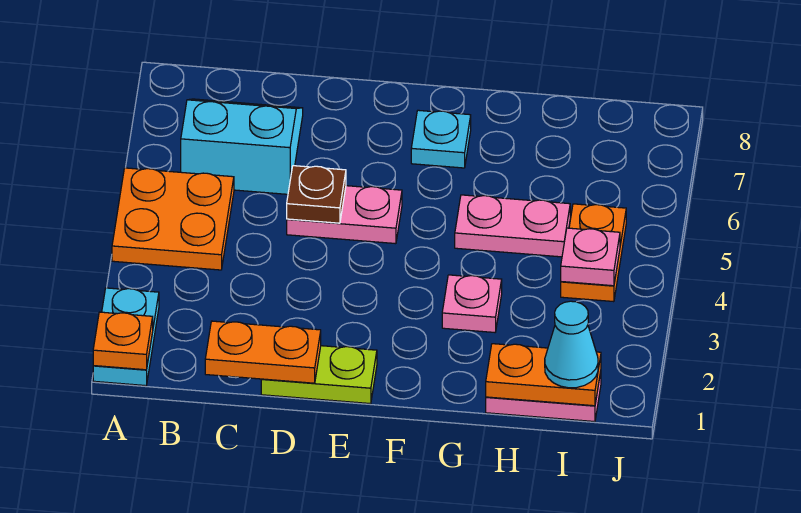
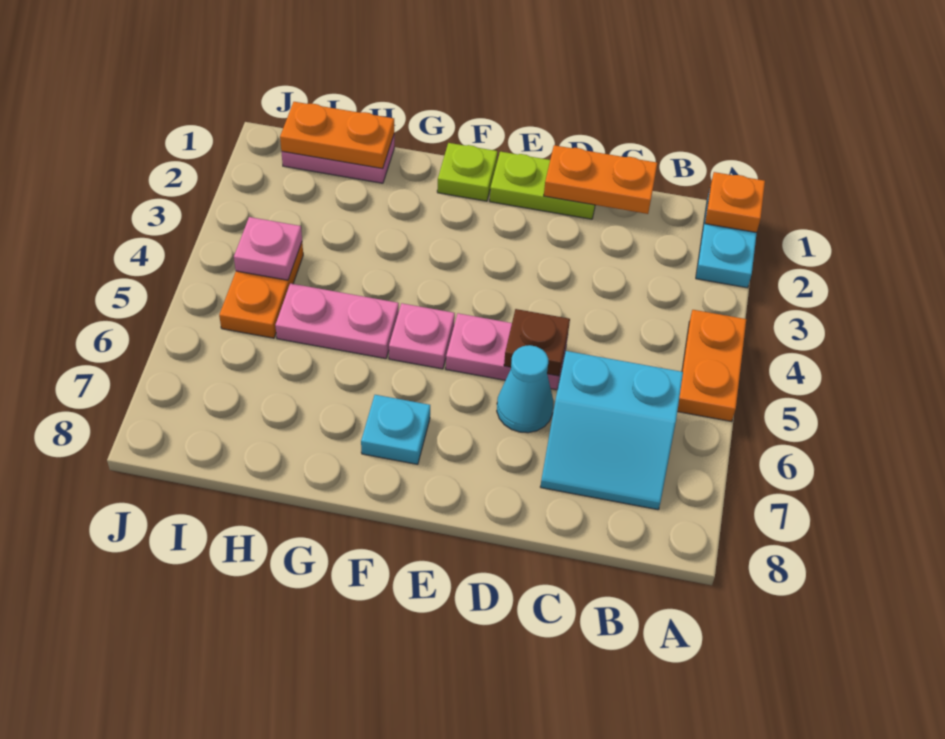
orange 2x2 plate [112,168,234,270] -> orange 1x2 plate [677,310,746,422]
none -> lime 1x1 plate [437,143,497,201]
pink 1x1 plate [442,275,502,332] -> pink 1x1 plate moved to [389,303,455,369]
cyan 1x1 cone [545,301,598,388] -> cyan 1x1 cone moved to [497,345,553,433]

